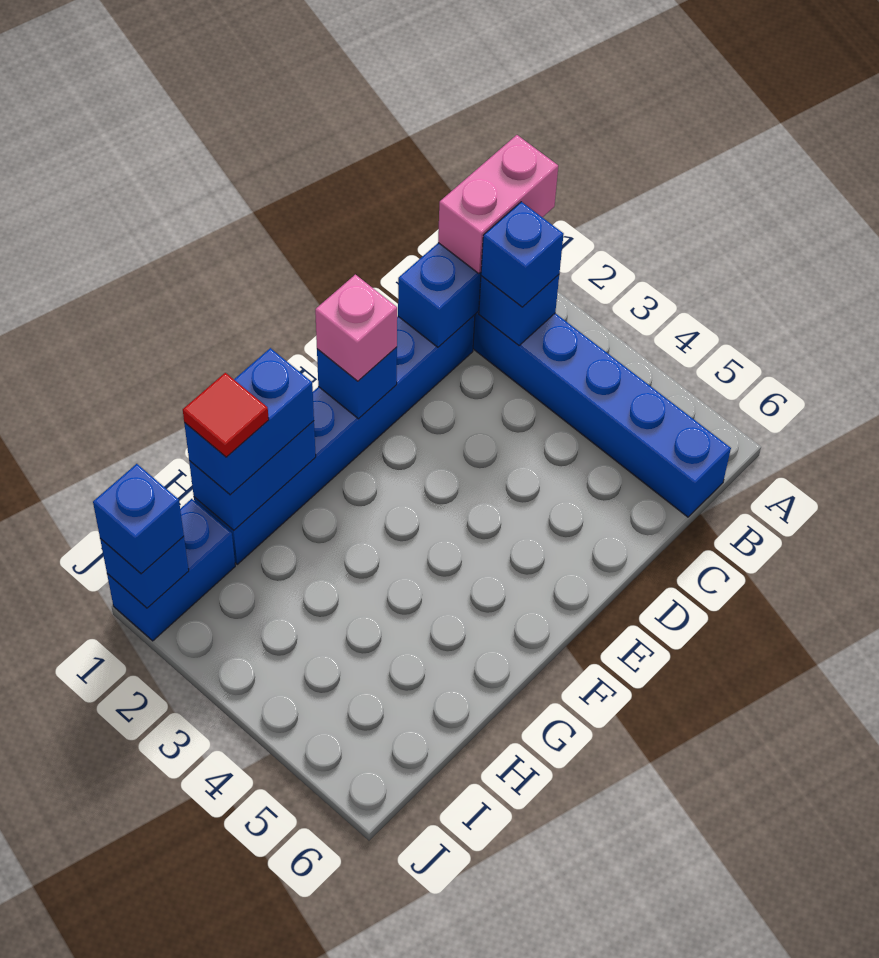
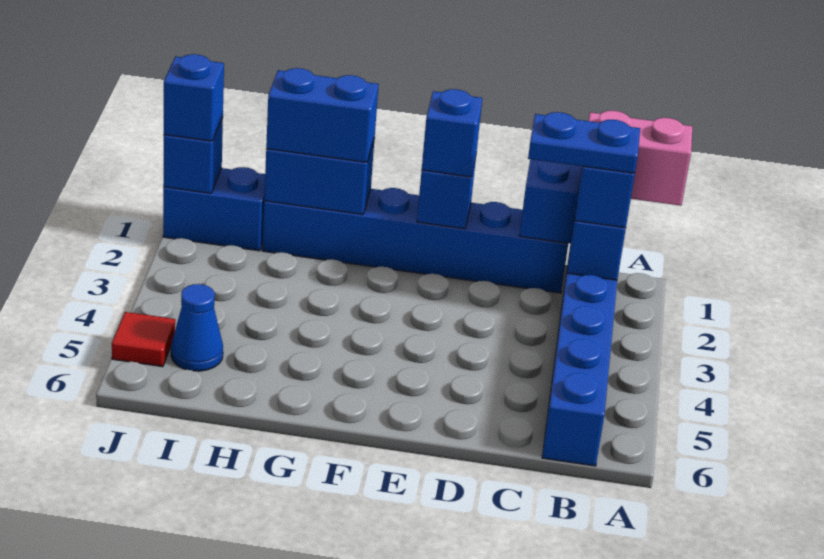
none -> blue 1x2 plate [528,112,640,173]
pink 1x1 brick [315,275,397,381] -> blue 1x1 brick [422,89,482,177]
red 1x1 tile [183,373,269,457] -> red 1x1 tile moved to [112,312,175,367]
none -> blue 1x1 cone [171,284,223,371]

